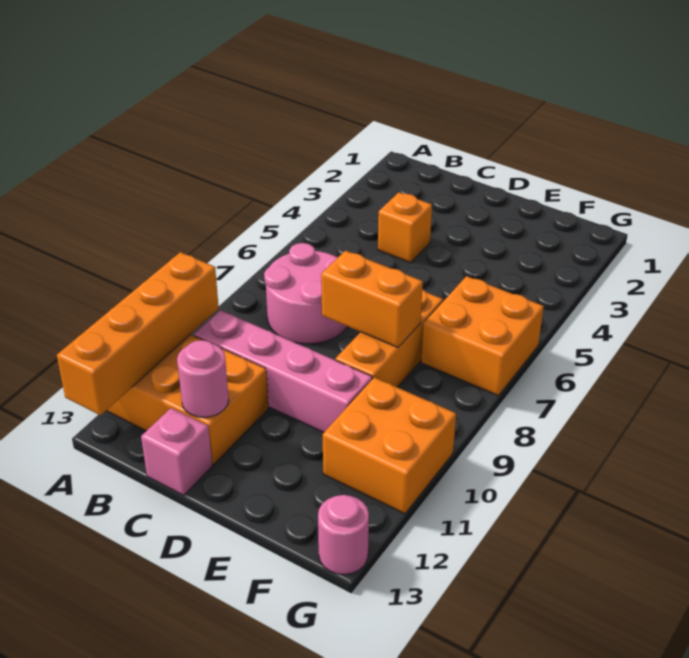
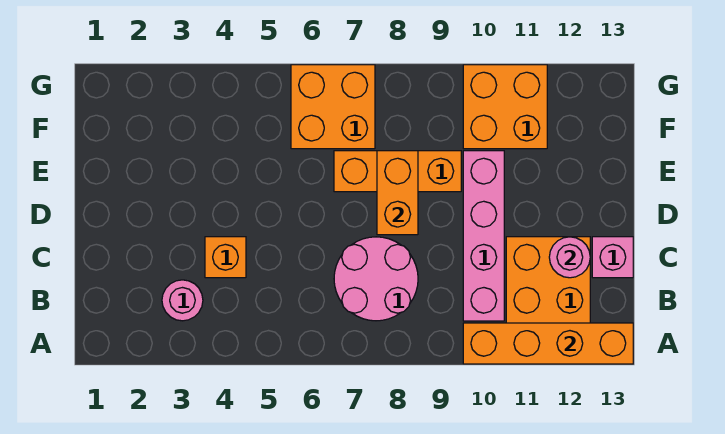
pink 1x1 round brick [318,495,369,575] -> pink 1x1 round brick moved to [162,280,203,321]

